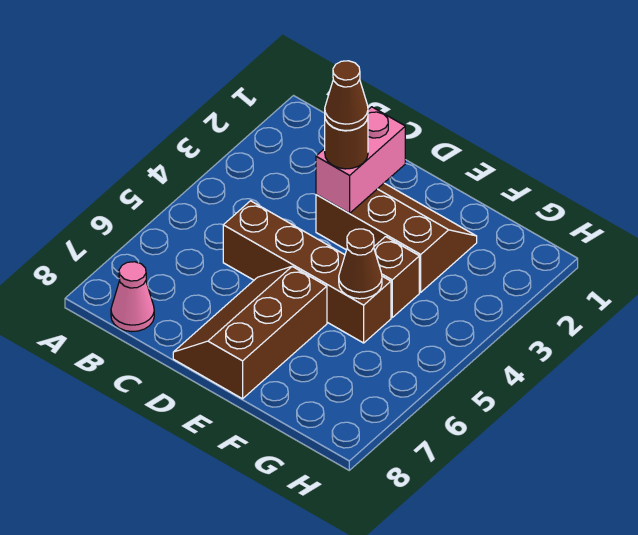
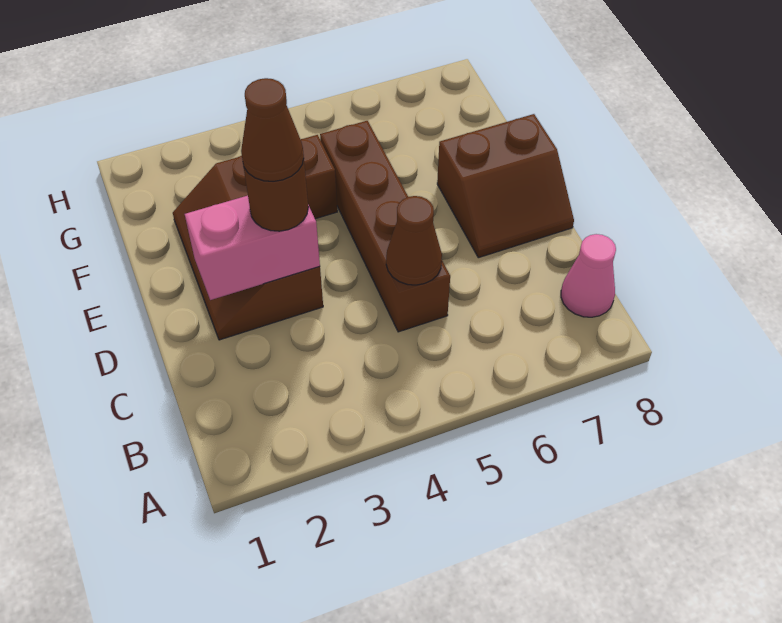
brown 2x3 slope [173,266,327,399] -> brown 2x2 slope [437,114,574,258]
brown 1x1 cone [339,229,382,299] -> brown 1x1 cone moved to [386,196,442,285]

